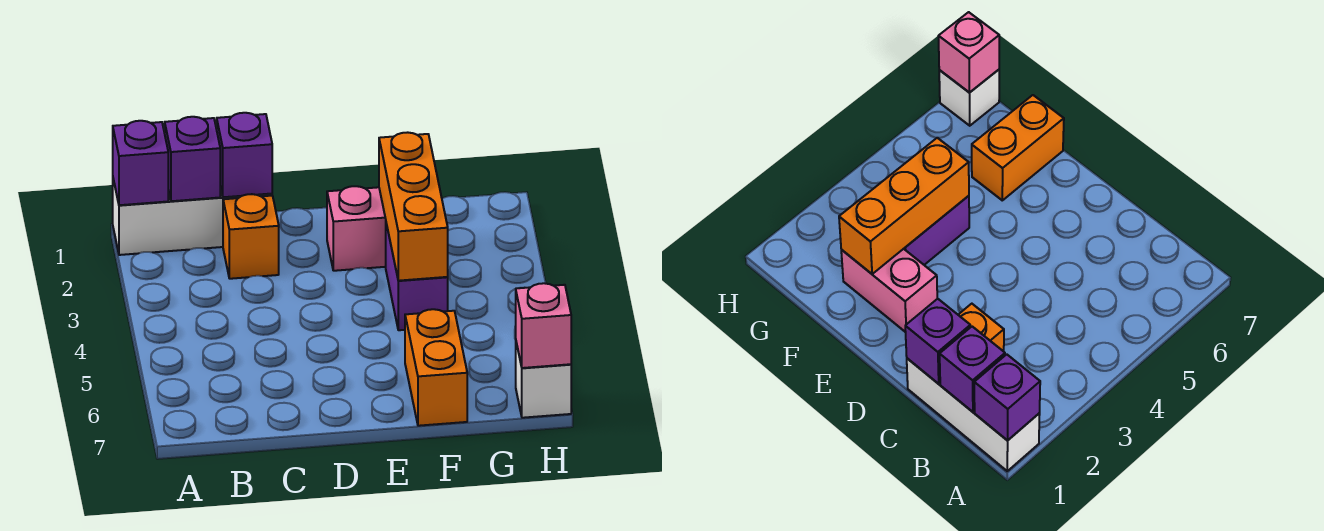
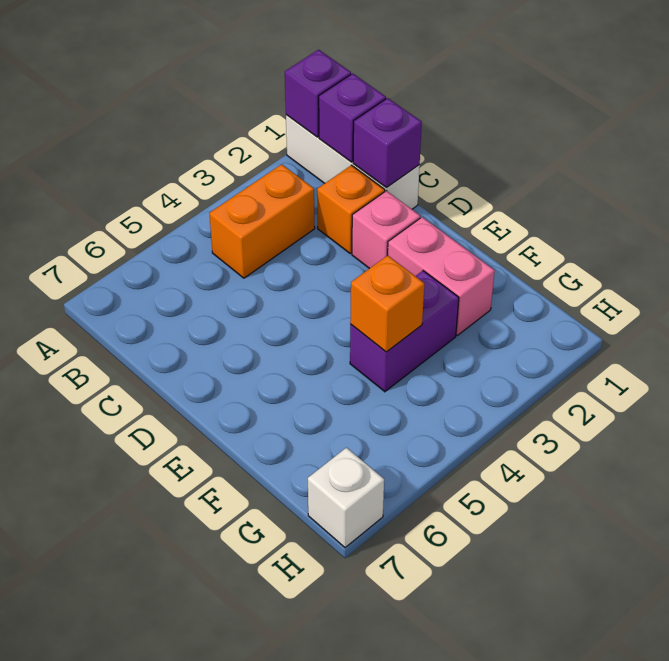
orange 1x3 brick [379,132,448,281] -> orange 1x1 brick [350,255,425,352]
orange 1x2 brick [405,309,467,426] -> orange 1x2 brick moved to [209,164,315,278]
pink 1x1 brick [516,283,571,368] -> pink 1x1 brick moved to [352,191,420,269]

